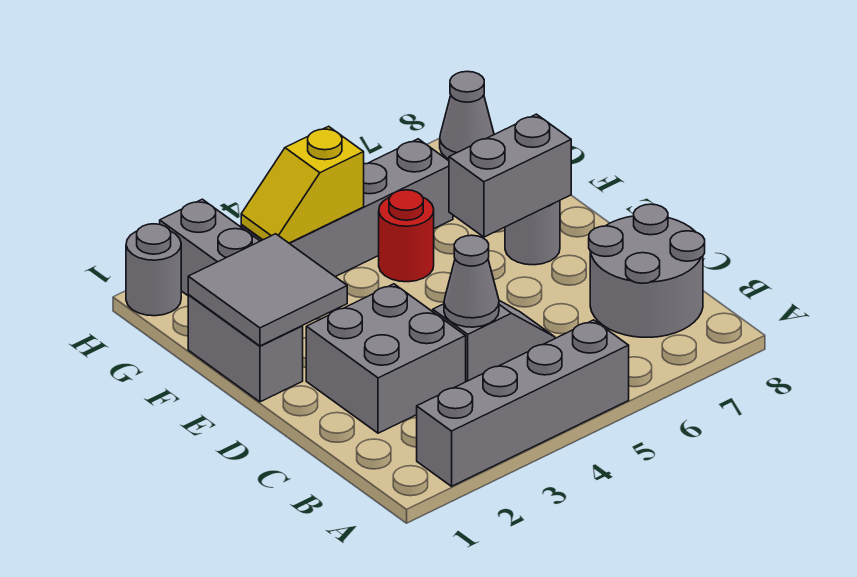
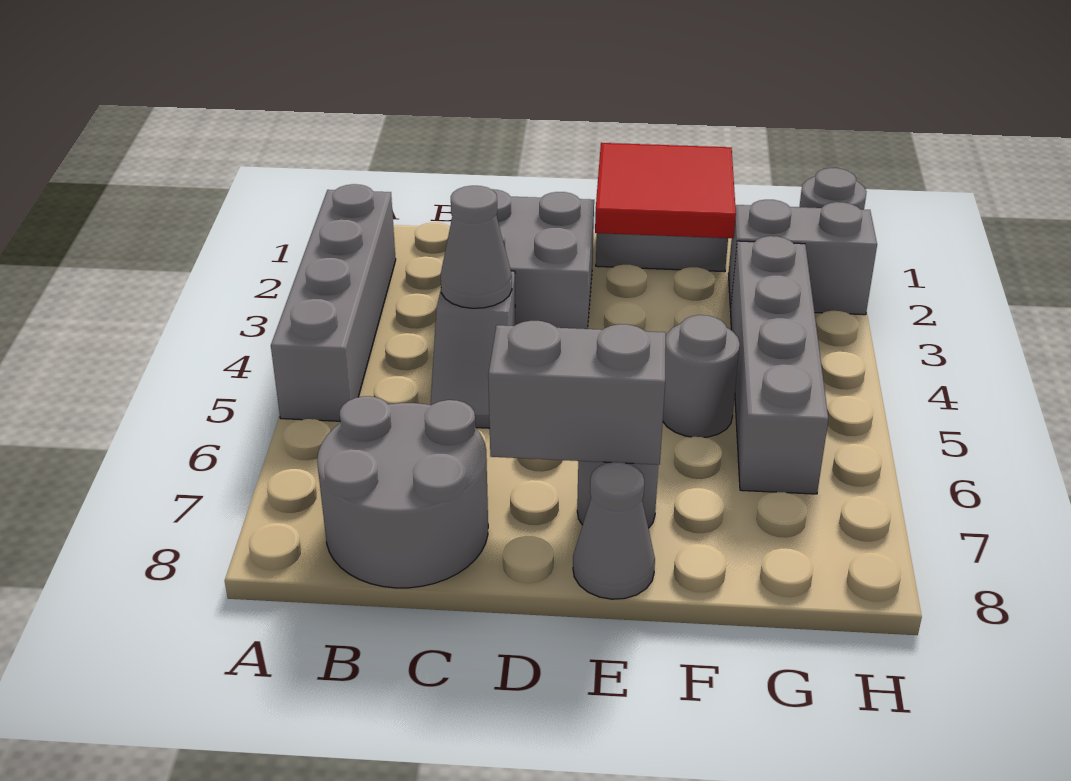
grey 2x2 tile [188,234,347,346] -> red 2x2 tile [595,143,736,238]
grey 1x2 brick [449,114,571,237] -> grey 1x2 brick turned to [488,321,666,465]
red 1x1 round brick [379,190,434,282] -> grey 1x1 round brick [663,315,740,437]
yellow 1x2 slope [241,126,364,243] -> none
grey 1x1 cone [440,71,494,159] -> grey 1x1 cone moved to [573,462,655,599]

